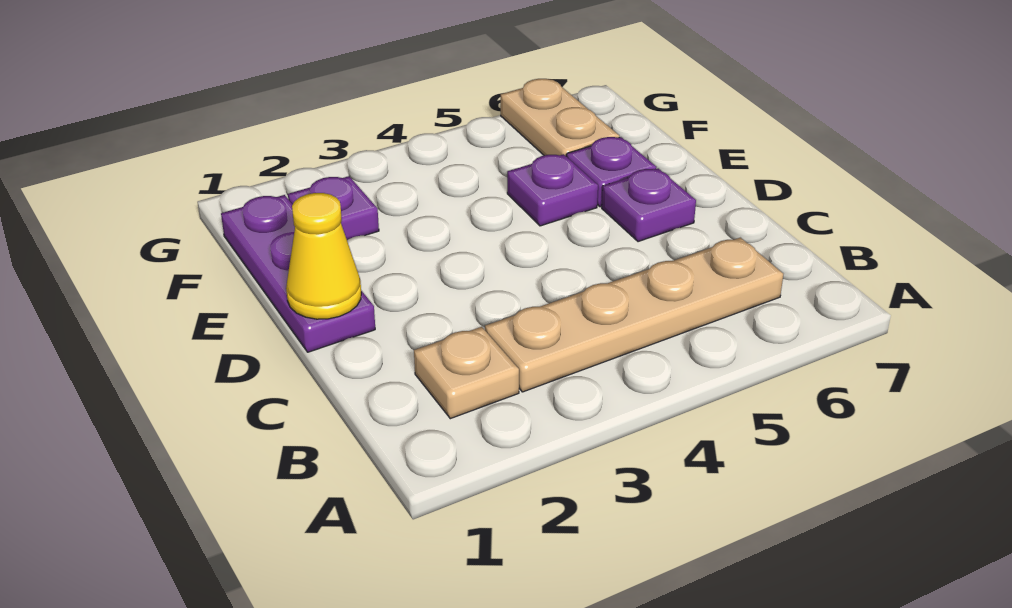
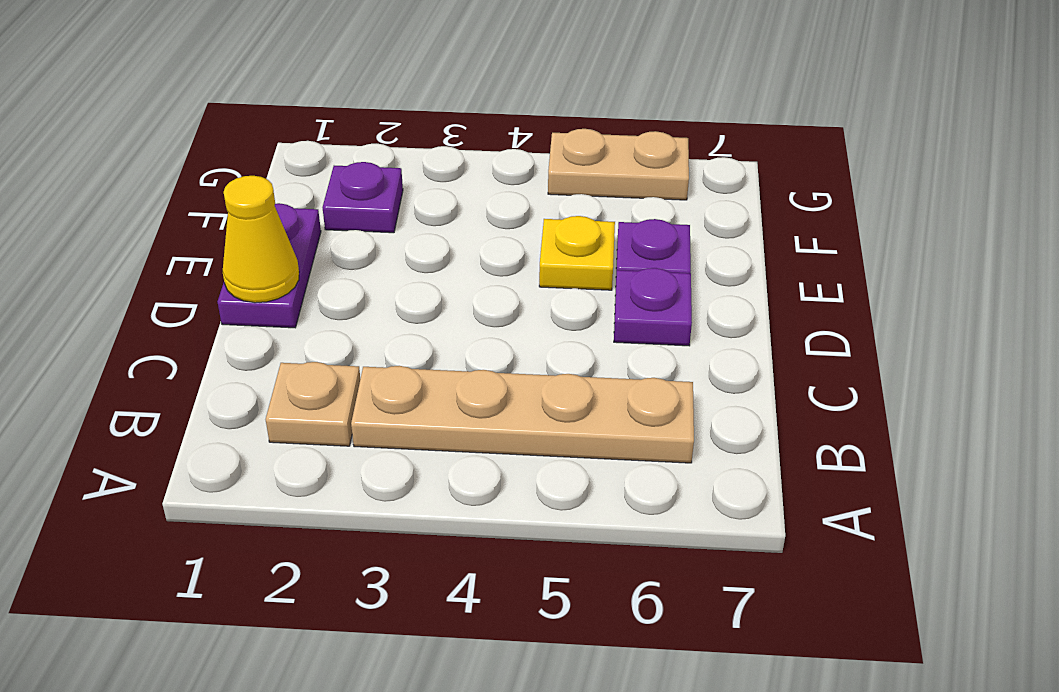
purple 1x3 plate [221,195,375,352] -> purple 1x2 plate [218,203,321,328]
purple 1x1 plate [507,154,598,226] -> yellow 1x1 plate [539,216,615,290]
tan 1x2 plate [501,79,619,156] -> tan 1x2 plate turned to [548,129,689,200]

